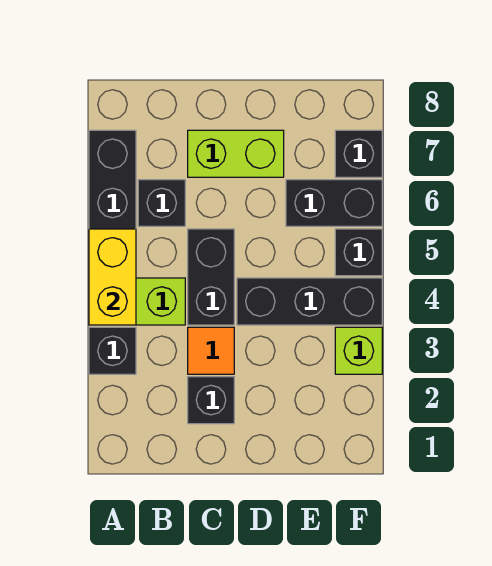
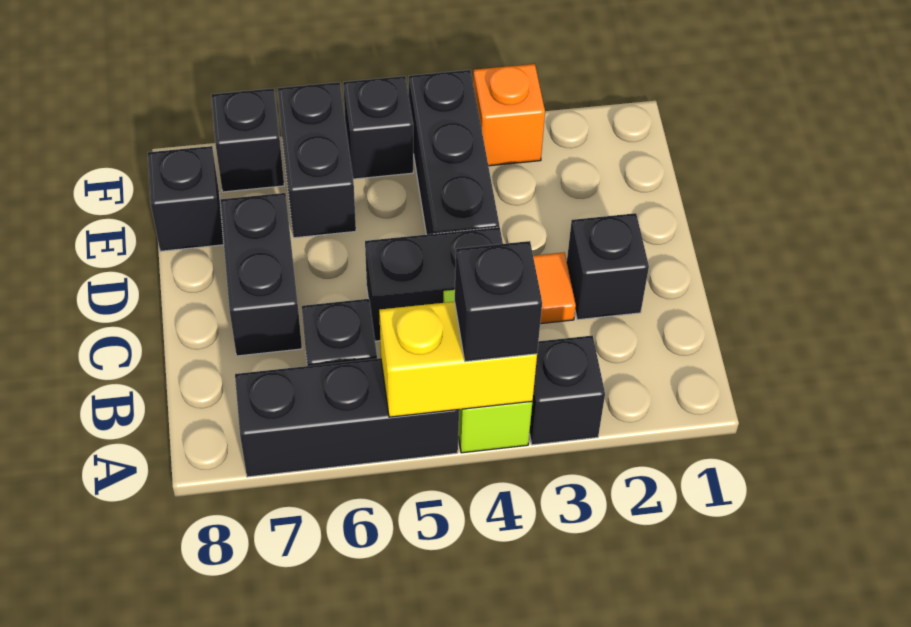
none -> black 1x1 brick [455,241,542,362]
lime 1x2 brick [188,130,284,177] -> black 1x2 brick [220,193,302,356]
none -> black 1x1 brick [148,146,224,251]
lime 1x1 brick [335,327,382,374] -> orange 1x1 brick [473,64,545,166]

